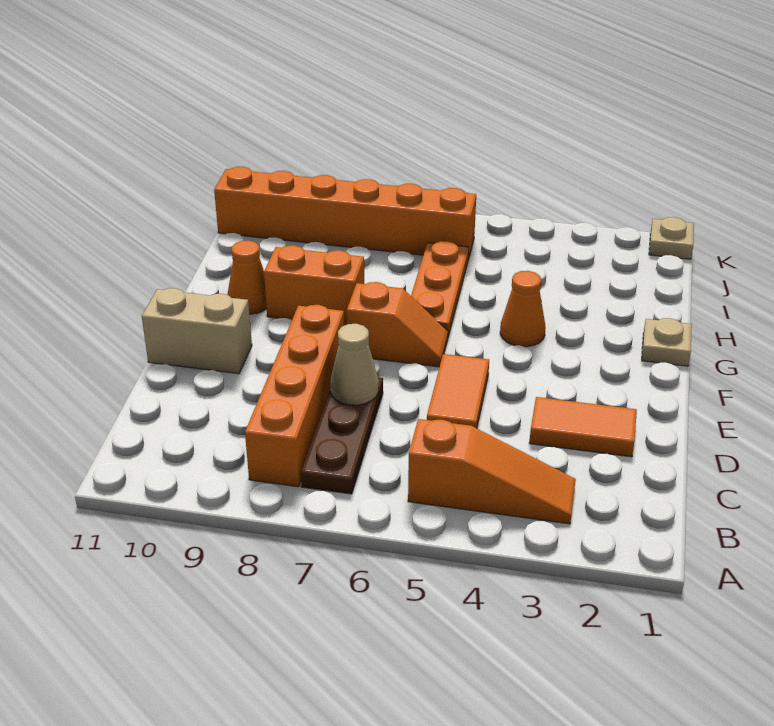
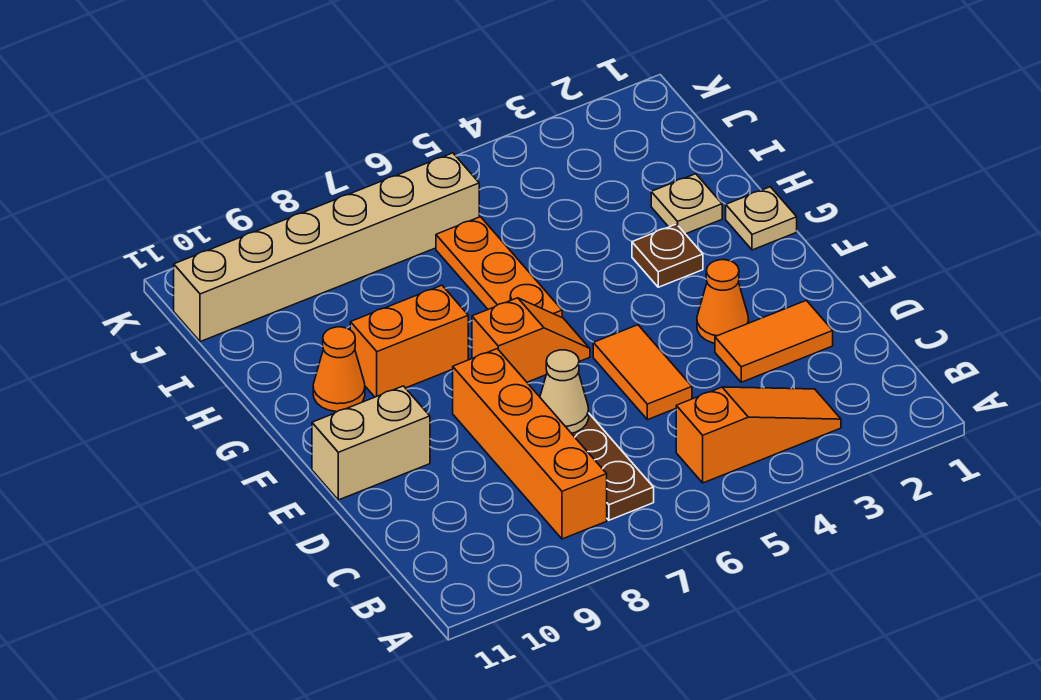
none -> brown 1x1 plate [632,224,703,287]
orange 1x1 cone [500,271,546,347] -> orange 1x1 cone moved to [697,260,749,343]
orange 1x6 brick [214,167,476,259] -> tan 1x6 brick [174,153,479,342]
tan 1x1 plate [649,217,694,259] -> tan 1x1 plate moved to [651,174,722,234]

